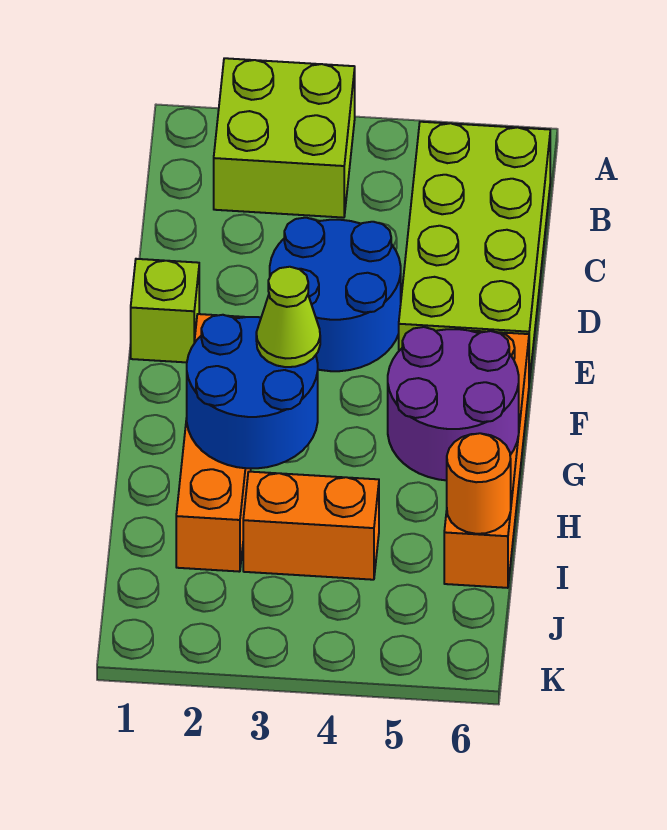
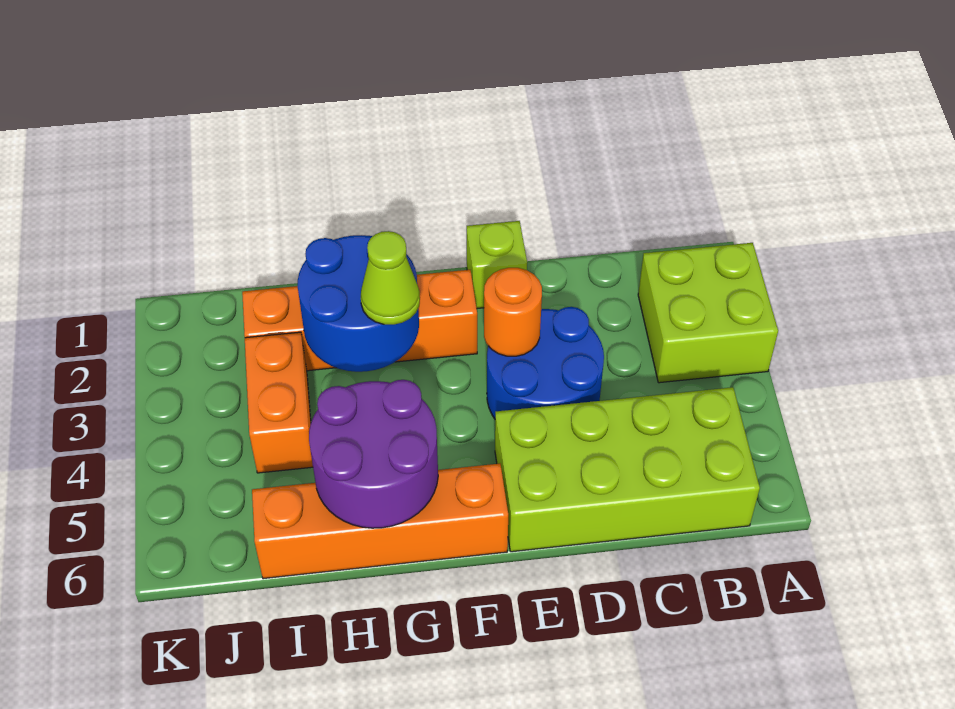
orange 1x1 round brick [447,433,511,534] -> orange 1x1 round brick moved to [484,268,542,356]

